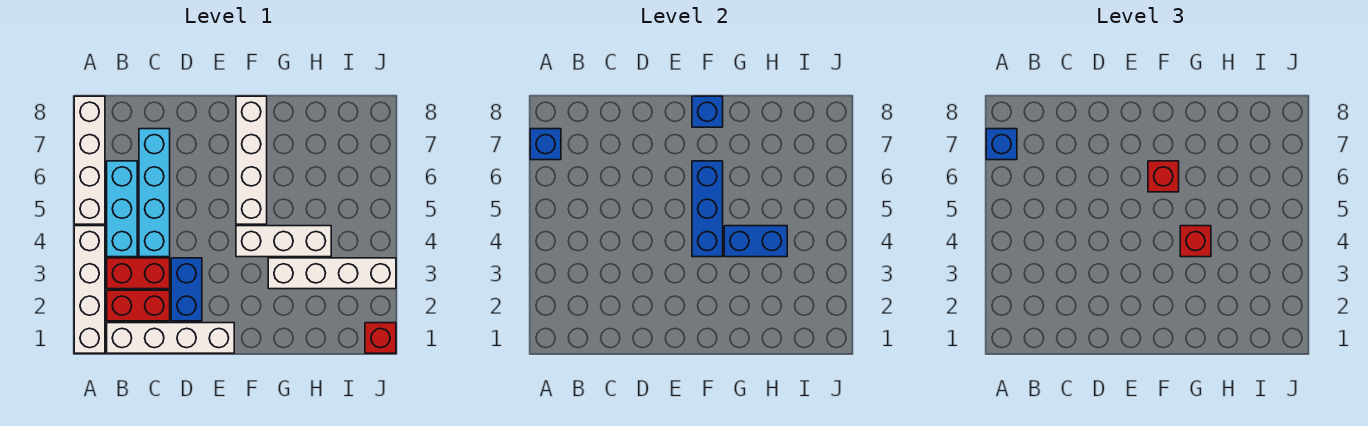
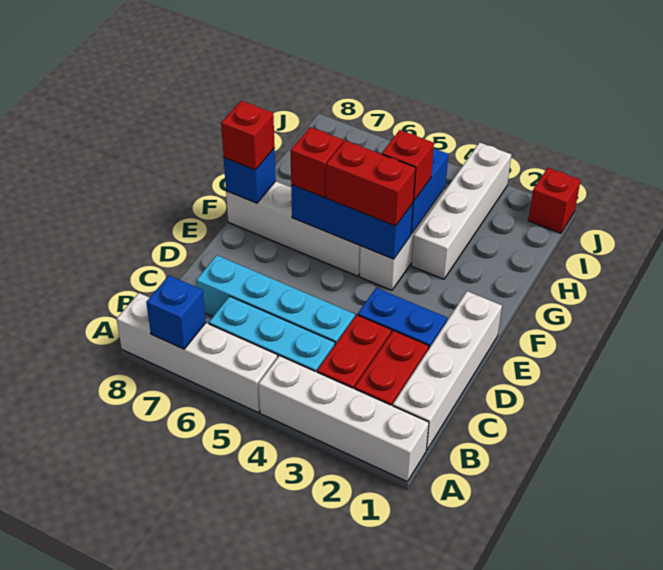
blue 1x1 brick [986,129,1017,160] -> none
none -> red 1x2 brick [326,141,416,226]
none -> red 1x1 brick [221,101,275,170]

